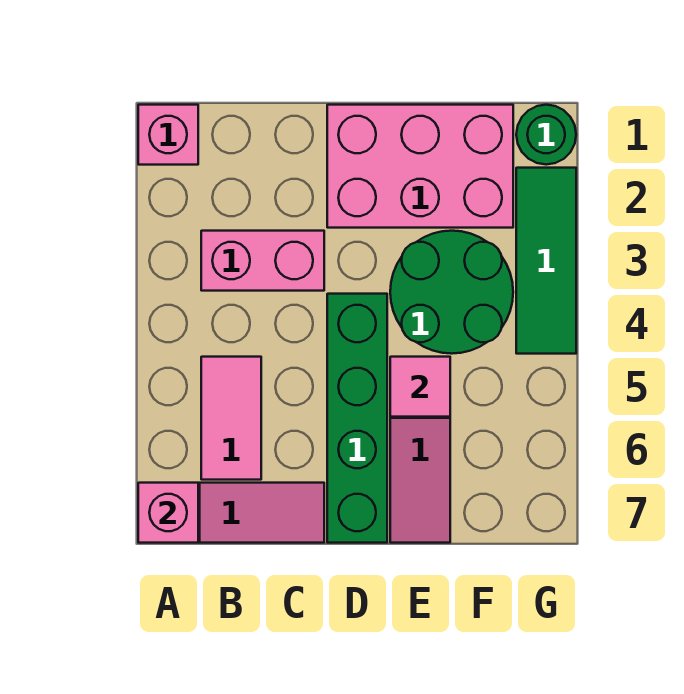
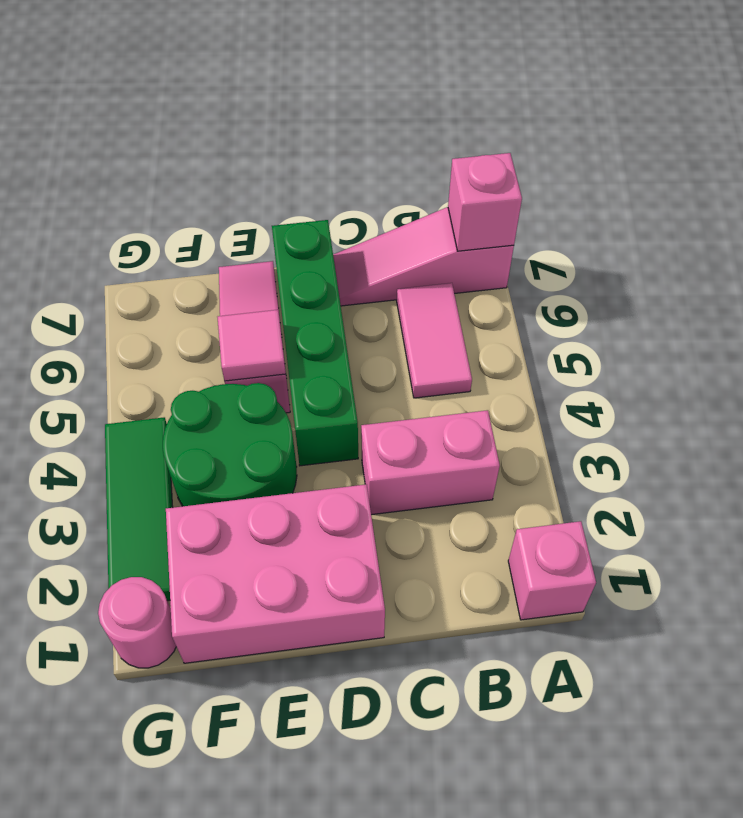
green 1x1 round brick [516,105,576,165] -> pink 1x1 round brick [98,577,176,668]

